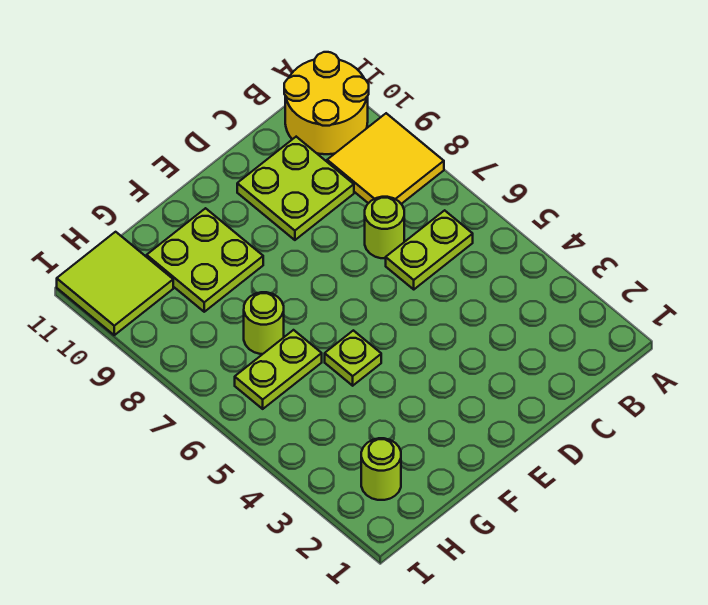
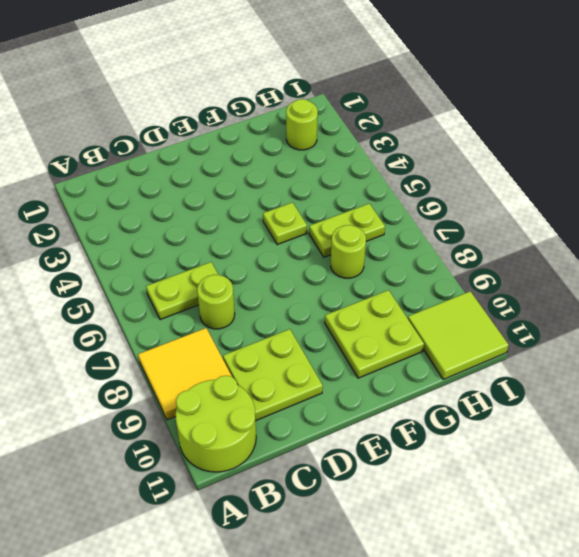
yellow 2x2 round brick [284,52,369,154] -> lime 2x2 round brick [176,376,256,472]

